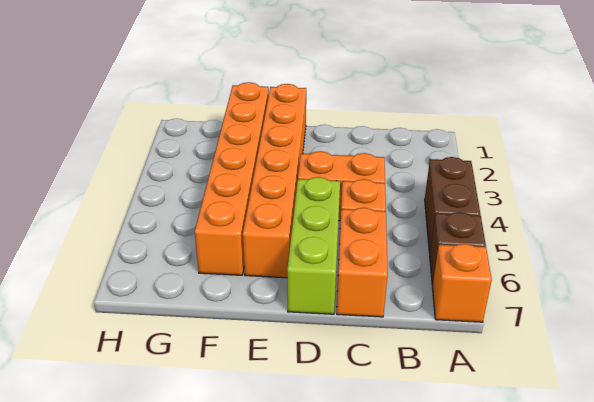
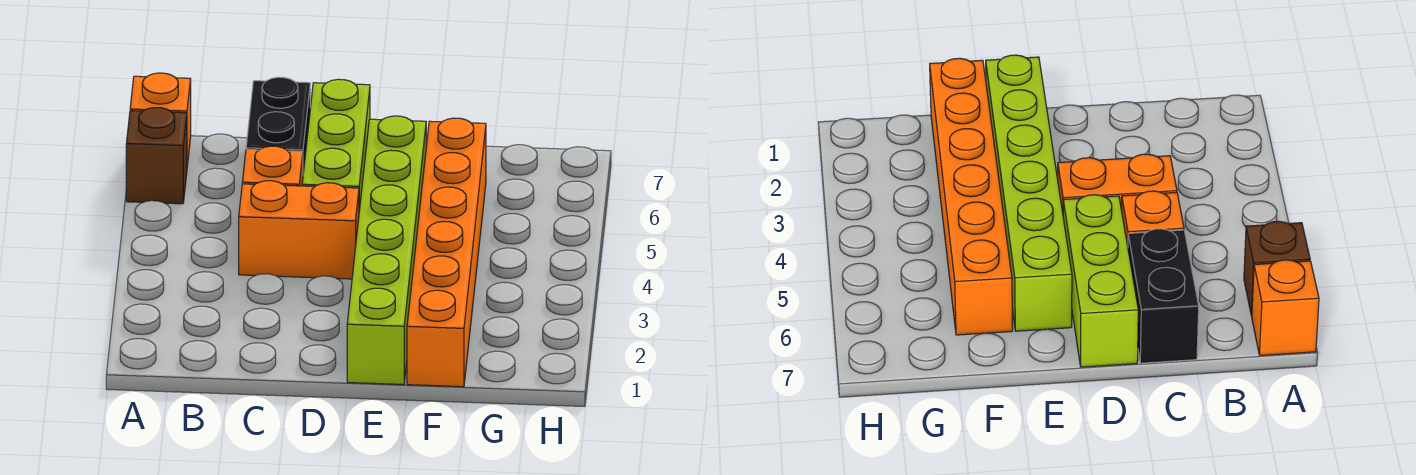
brown 1x2 brick [425,157,480,253] -> none
orange 1x2 brick [337,208,388,317] -> black 1x2 brick [246,77,310,173]
orange 1x6 brick [243,84,306,278] -> lime 1x6 brick [347,116,426,385]

